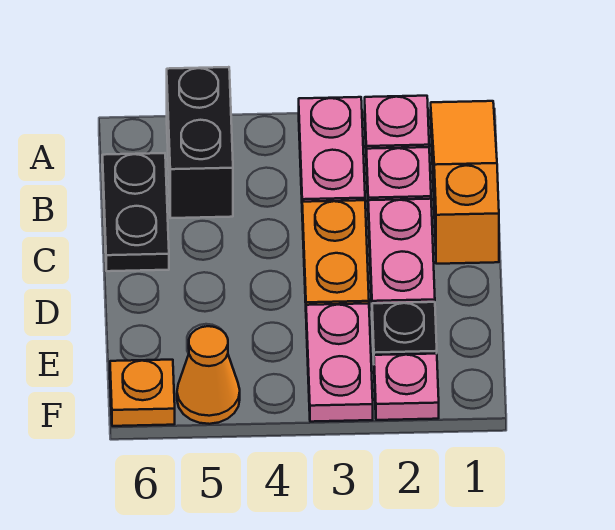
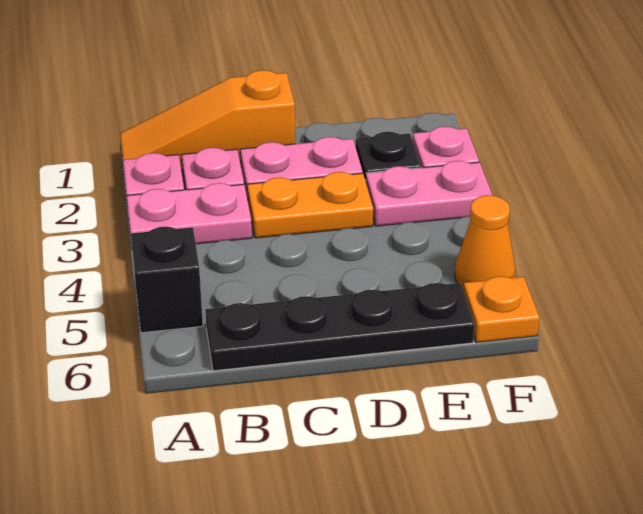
black 1x2 brick [167,67,233,218] -> black 1x1 brick [131,227,203,333]
black 1x2 plate [102,153,169,271] -> black 1x4 plate [205,283,475,371]

